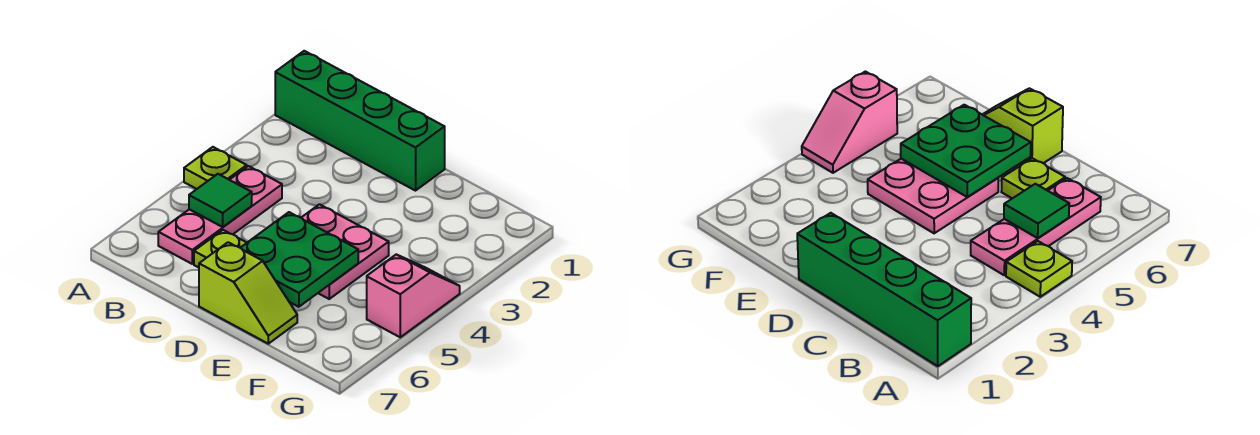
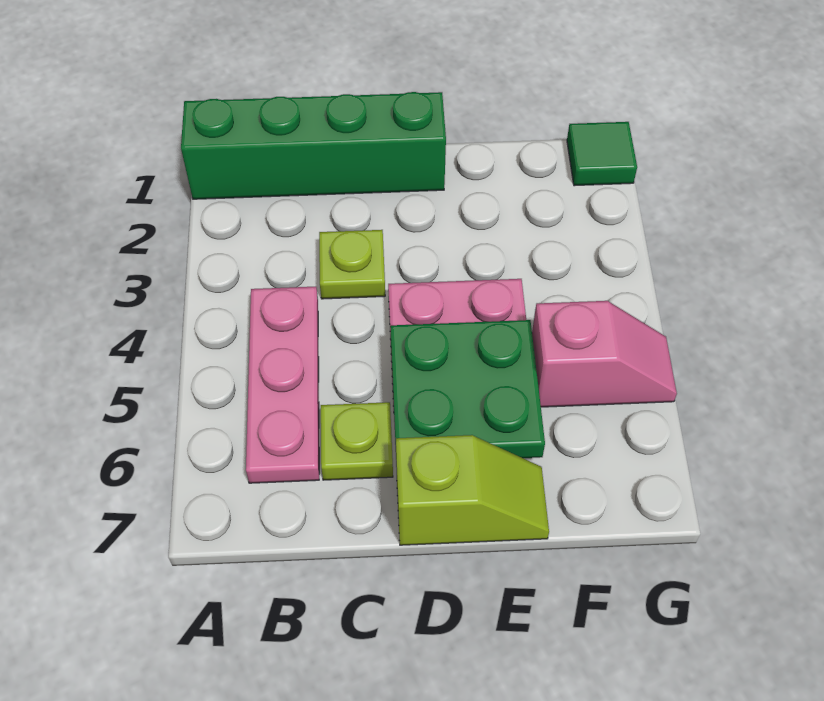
lime 1x1 plate [184,147,247,189] -> lime 1x1 plate moved to [319,230,385,299]
green 1x1 tile [189,174,252,227] -> green 1x1 tile moved to [567,122,637,186]
pink 1x2 slope [367,254,460,337] -> pink 1x2 slope turned to [532,301,677,407]

